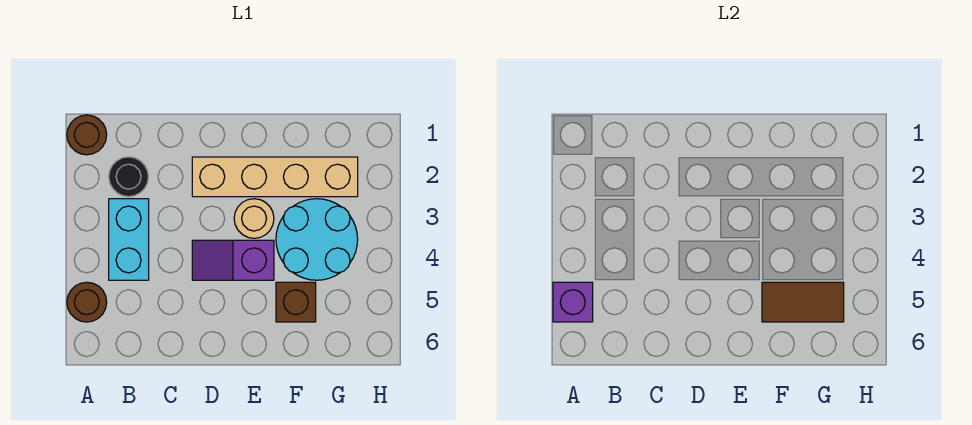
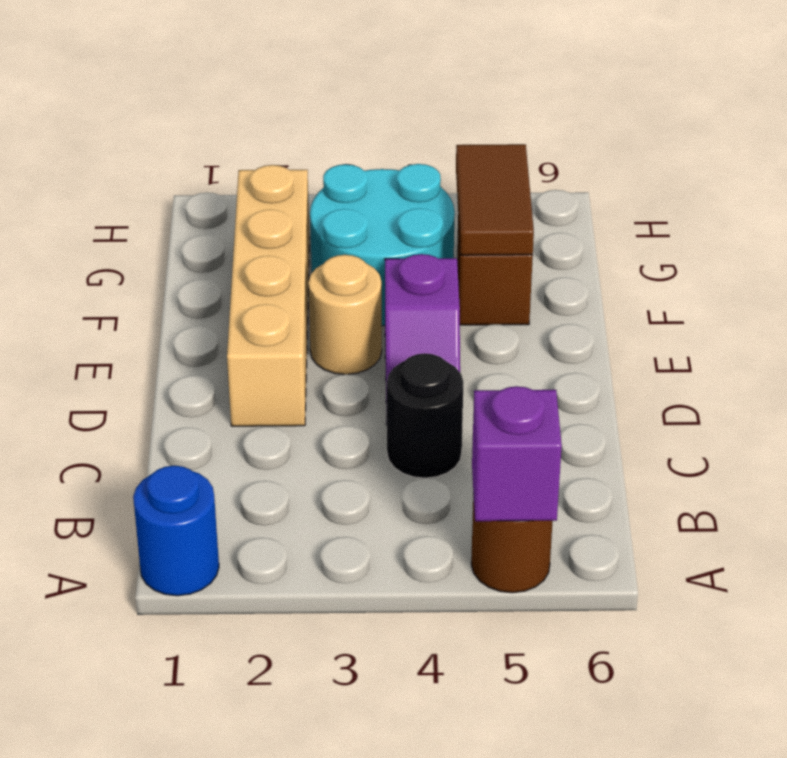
brown 1x1 round brick [67,115,107,155] -> blue 1x1 round brick [133,466,219,596]
black 1x1 round brick [109,157,148,197] -> black 1x1 round brick moved to [386,353,463,478]
cyan 1x2 brick [109,199,149,280] -> none

